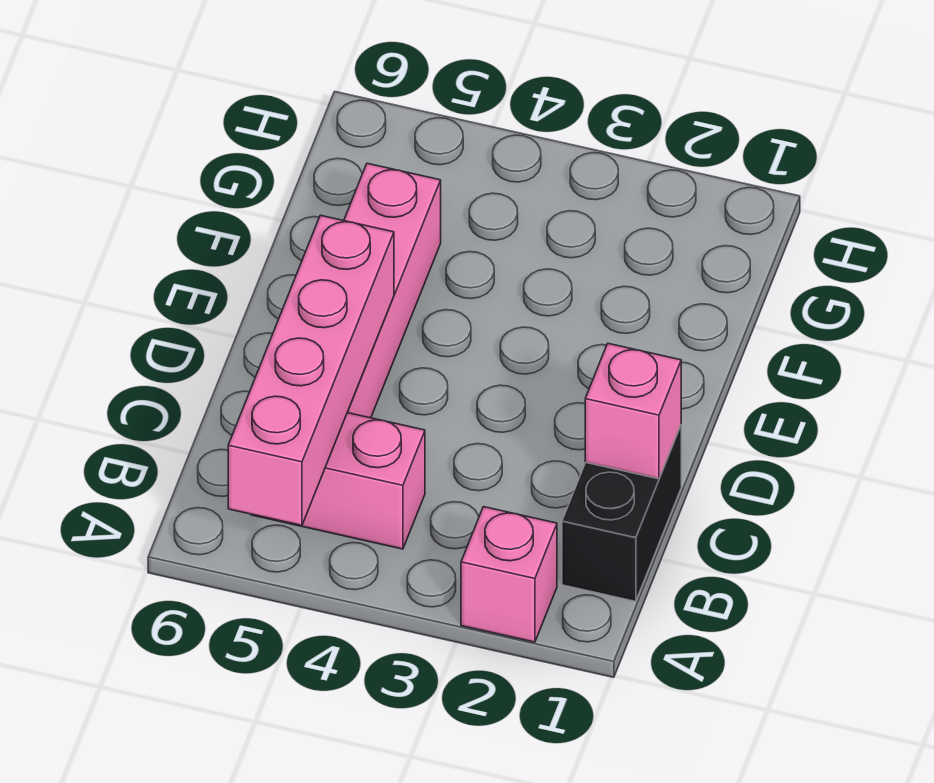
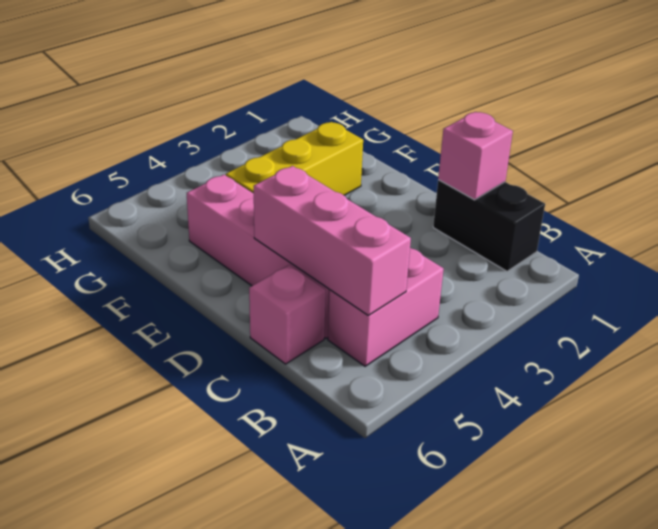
pink 1x1 brick [461,507,557,642] -> pink 1x1 brick moved to [249,265,326,364]
pink 1x4 brick [228,215,394,525] -> pink 1x3 brick [254,166,411,315]
none -> yellow 1x3 brick [226,122,363,195]

